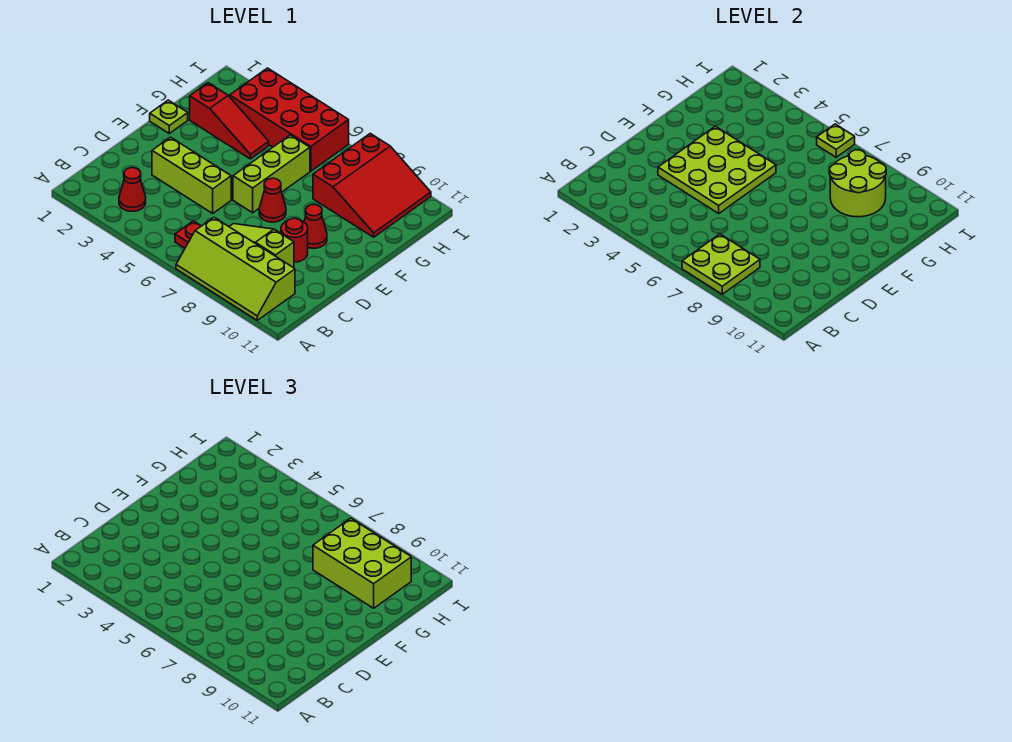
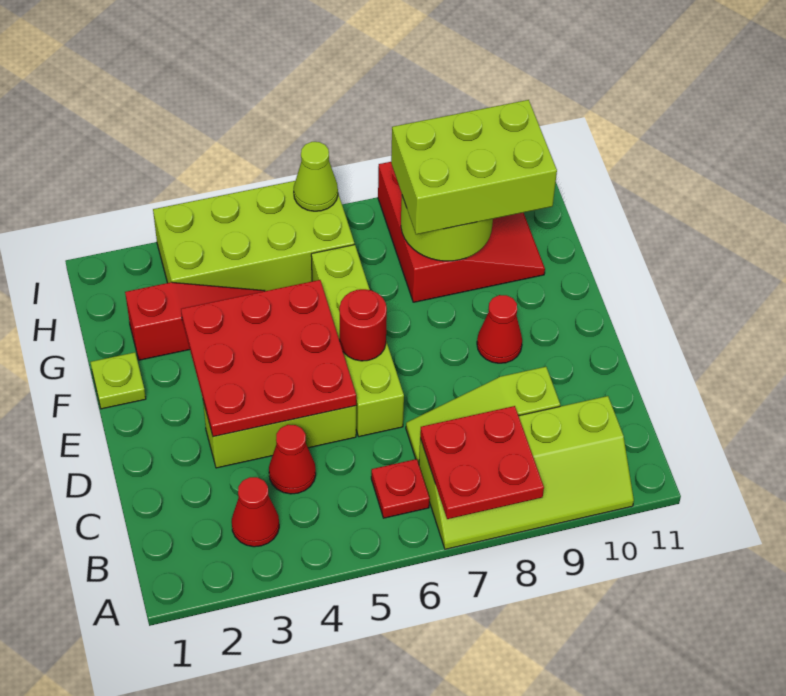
lime 2x2 plate [682,234,760,294] -> red 2x2 plate [420,406,544,519]
lime 3x3 plate [658,126,776,213] -> red 3x3 plate [181,280,356,437]
red 1x1 round brick [281,218,308,262] -> red 1x1 round brick moved to [339,289,387,361]
lime 1x3 brick [233,135,310,213] -> lime 1x4 brick [311,245,404,437]
red 1x1 cone [259,178,286,222] -> red 1x1 cone moved to [269,425,316,494]
red 2x4 brick [230,68,349,171] -> lime 2x4 brick [153,181,354,291]
lime 1x1 plate [817,124,855,157] -> lime 1x1 cone [294,142,338,211]

